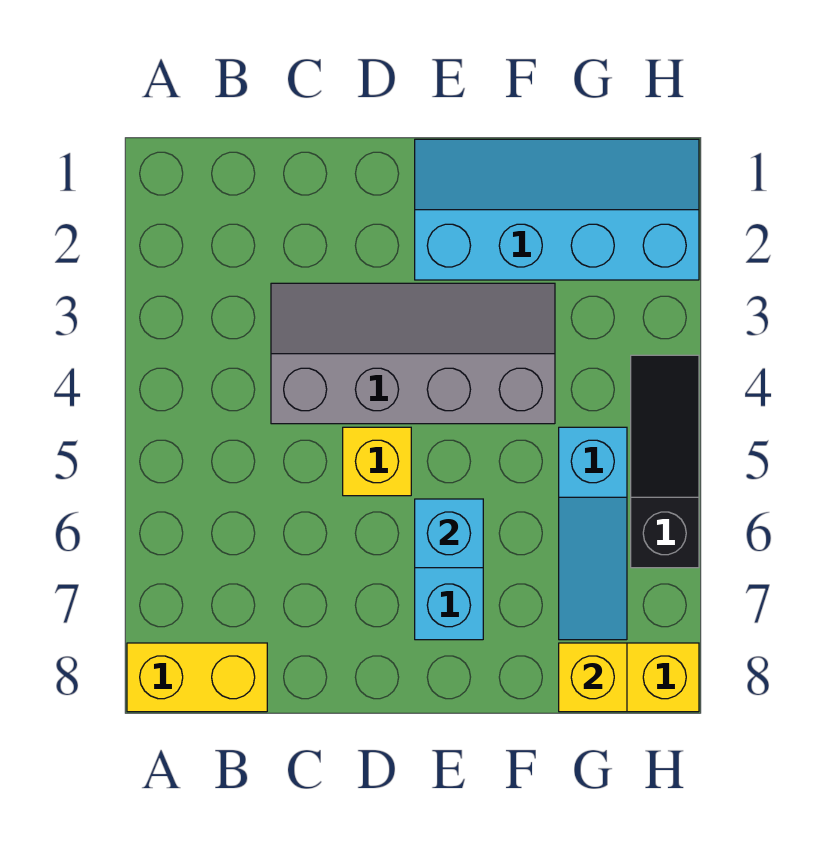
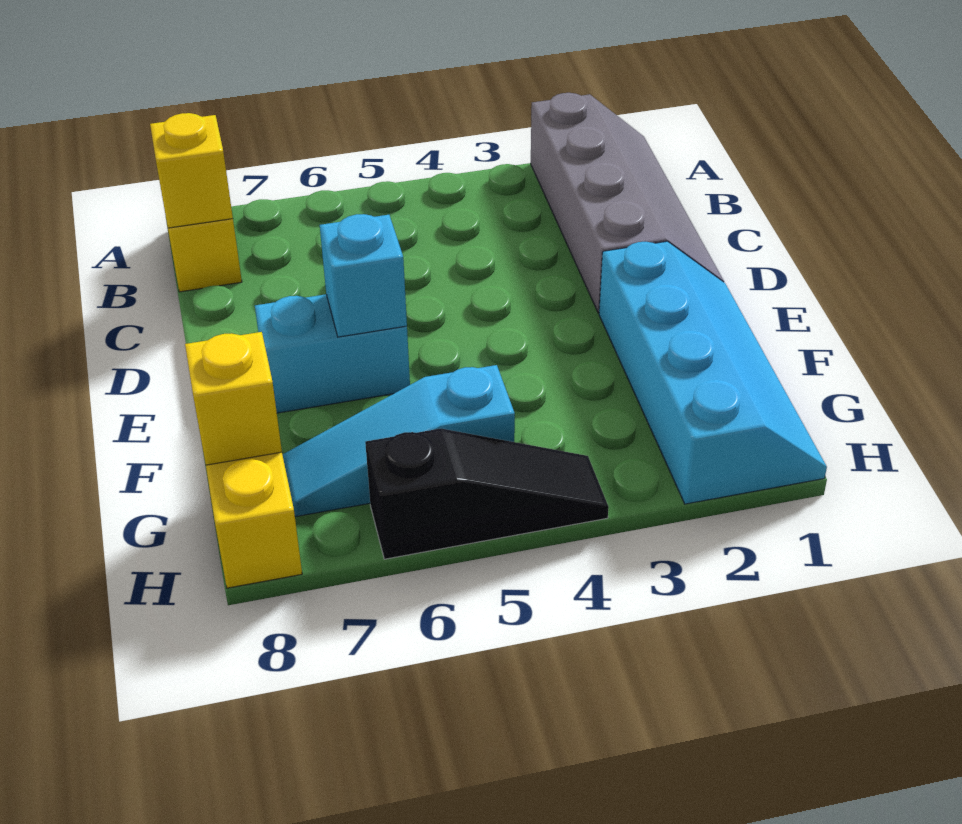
grey 2x4 slope [271,283,555,424] -> grey 2x4 slope moved to [531,93,724,313]
yellow 1x1 brick [343,427,411,496] -> yellow 1x1 brick moved to [150,113,233,228]

